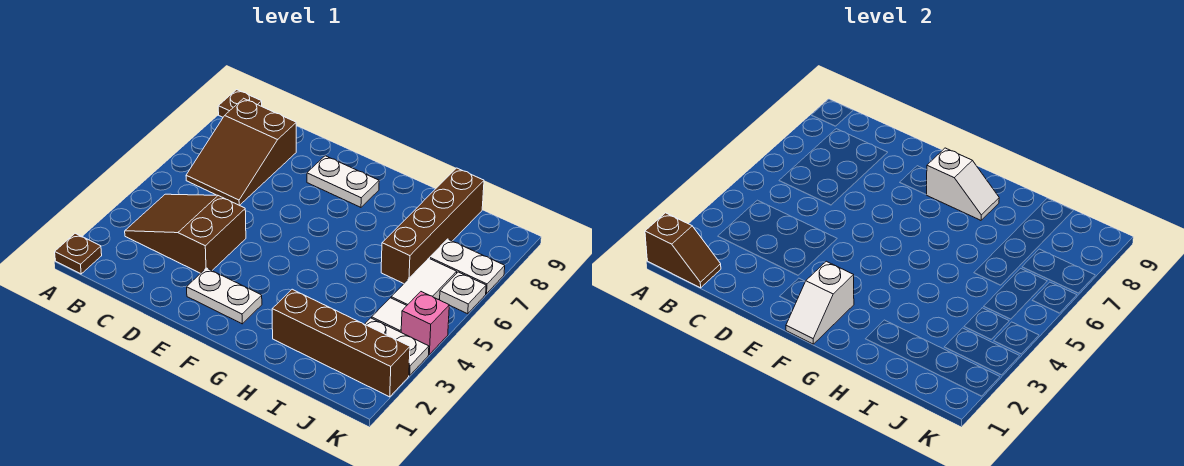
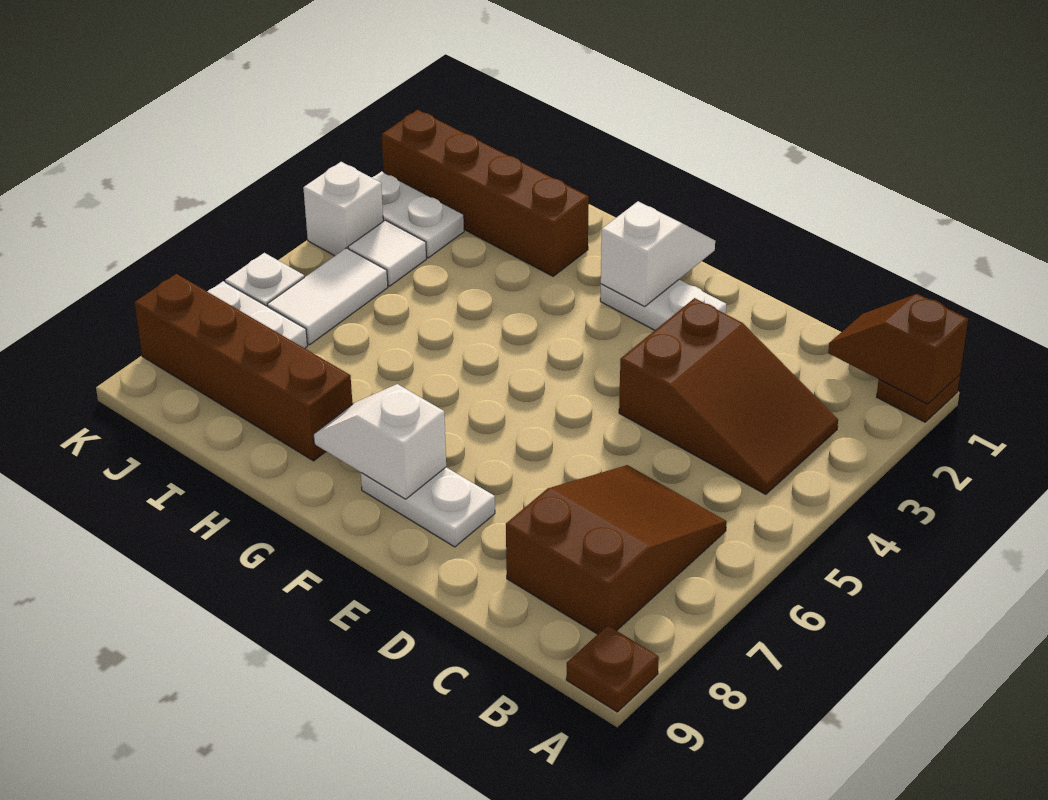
brown 1x4 brick [381,168,484,284] -> brown 1x4 brick turned to [135,274,352,461]
pink 1x1 brick [401,292,449,354] -> white 1x1 brick [303,162,383,256]

